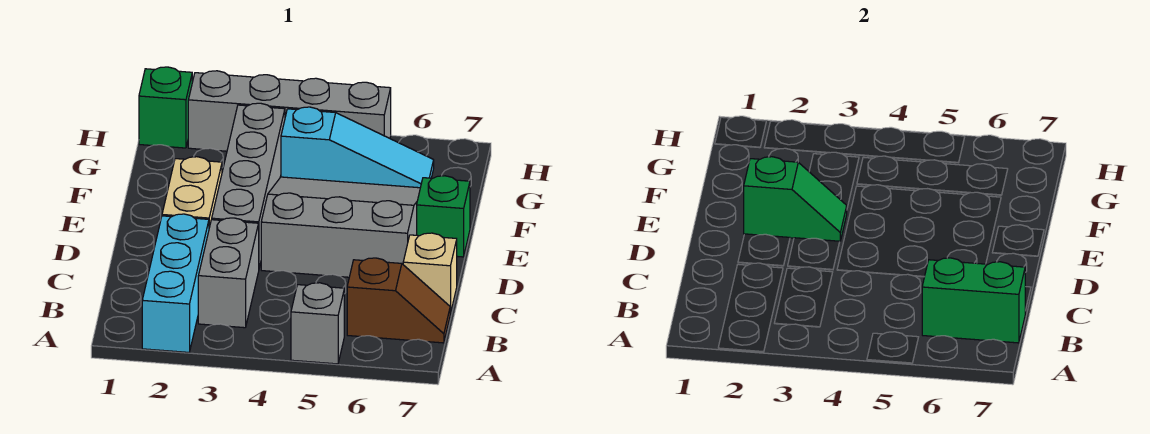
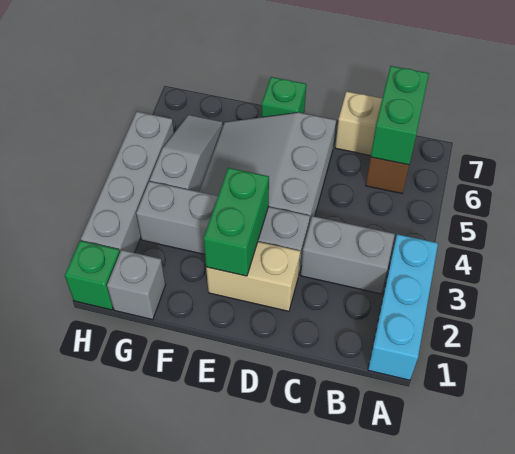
cyan 1x3 brick [142,214,209,352] -> cyan 1x3 brick turned to [368,234,438,380]
grey 1x1 brick [291,283,344,364] -> grey 1x1 brick moved to [107,250,165,320]
green 1x2 slope [744,157,847,241] -> green 1x2 brick [203,168,269,276]
cyan 1x3 slope [281,107,434,188] -> grey 1x3 slope [150,115,223,192]

